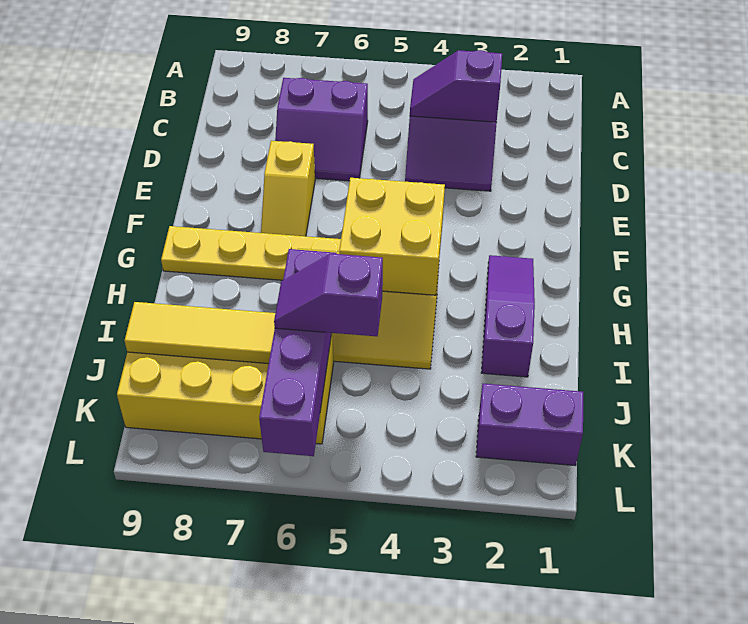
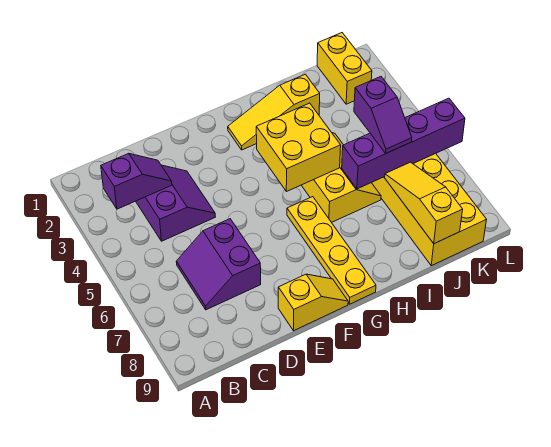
purple 1x2 slope [410,50,502,122] -> purple 1x2 slope turned to [101,153,172,209]
purple 2x2 slope [275,78,368,181] -> purple 2x2 slope turned to [176,219,261,310]
yellow 1x2 slope [261,141,315,236] -> yellow 1x2 slope moved to [278,274,348,331]
purple 1x3 slope [481,255,535,377] -> yellow 1x3 slope [228,74,320,150]
yellow 1x3 tile [125,302,275,364] -> yellow 1x3 slope [385,162,463,244]
purple 1x2 brick [476,384,583,466] -> yellow 1x2 brick [317,33,372,104]

